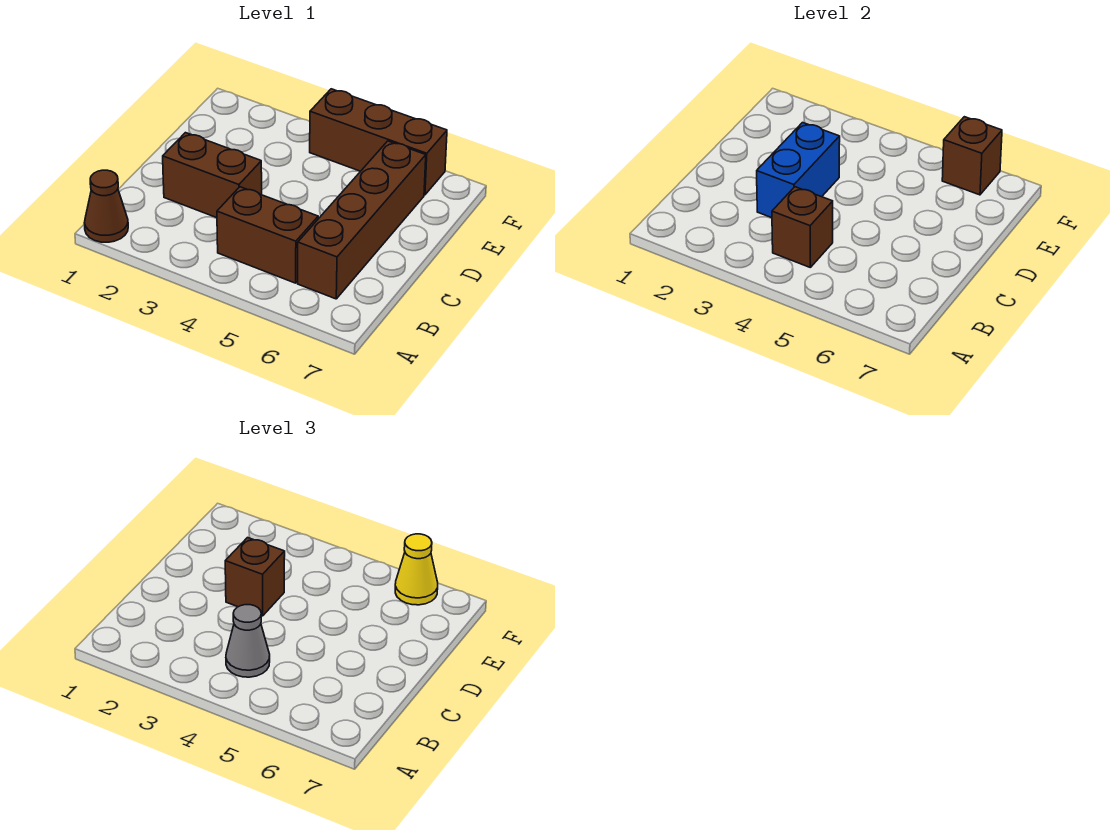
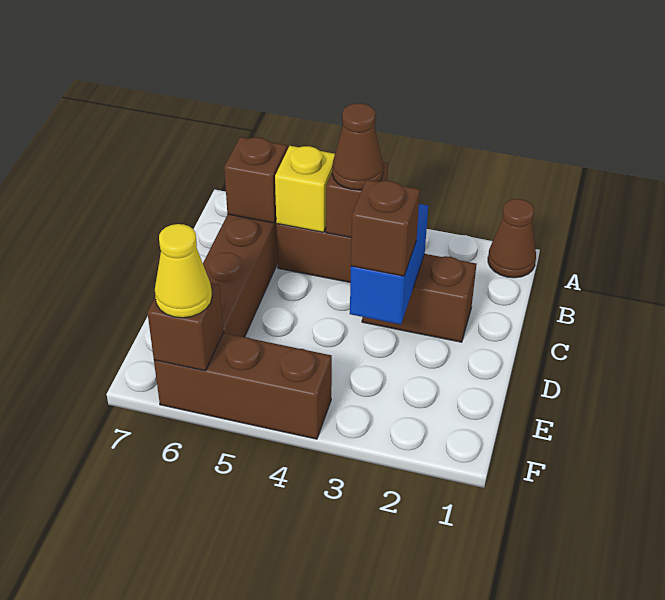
grey 1x1 cone [226,605,270,677] -> brown 1x1 cone [332,103,383,190]
none -> yellow 1x1 brick [275,146,335,232]
none -> brown 1x1 brick [224,137,287,223]

